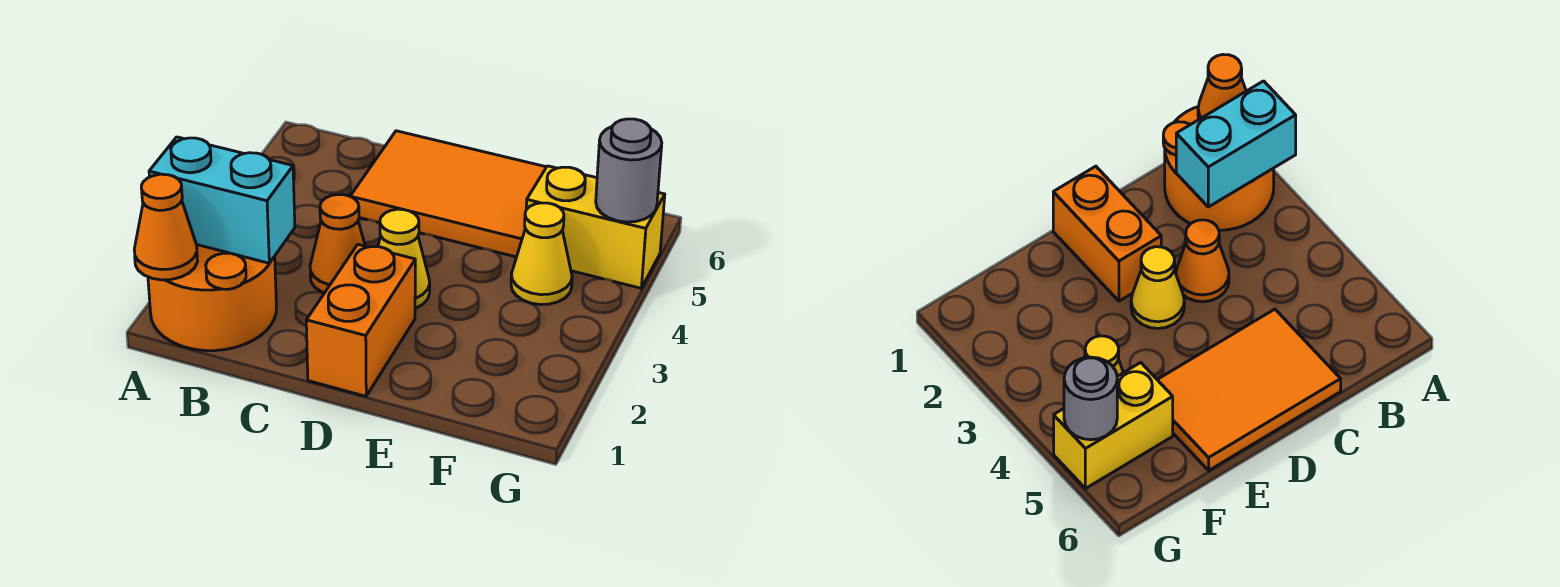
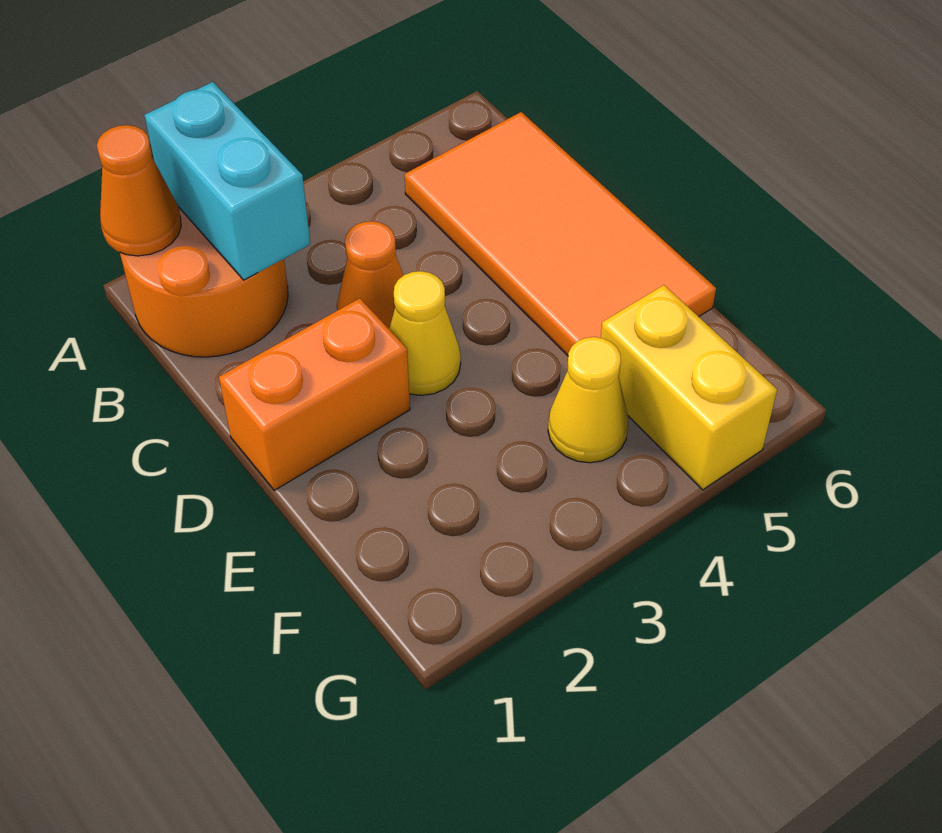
orange 2x3 tile [351,131,546,257] -> orange 2x4 tile [405,112,716,356]
grey 1x1 round brick [596,119,662,222] -> none

